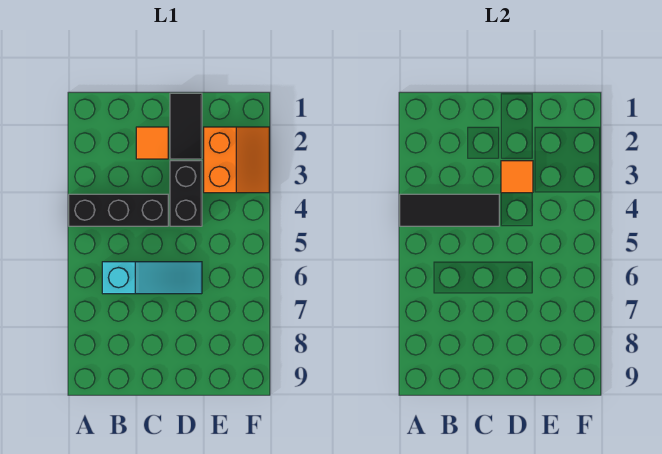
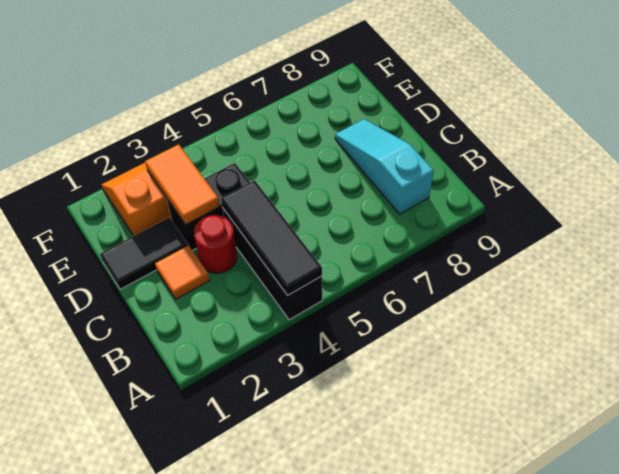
cyan 1x3 slope [102,262,202,294] -> cyan 1x3 slope moved to [335,119,434,214]
none -> red 1x1 round brick [194,215,237,273]
orange 1x1 tile [501,161,533,193] -> orange 1x2 tile [145,144,220,225]

